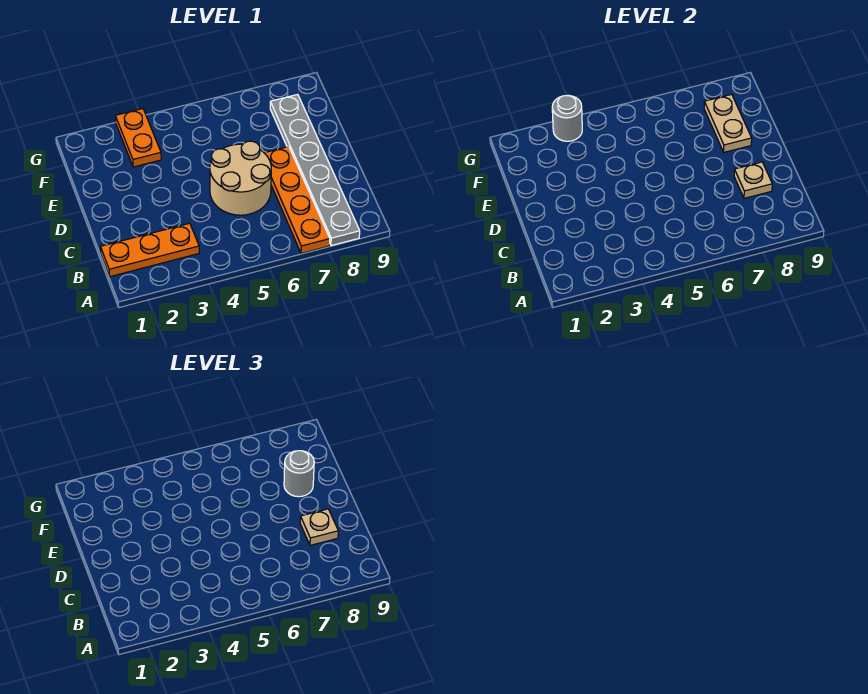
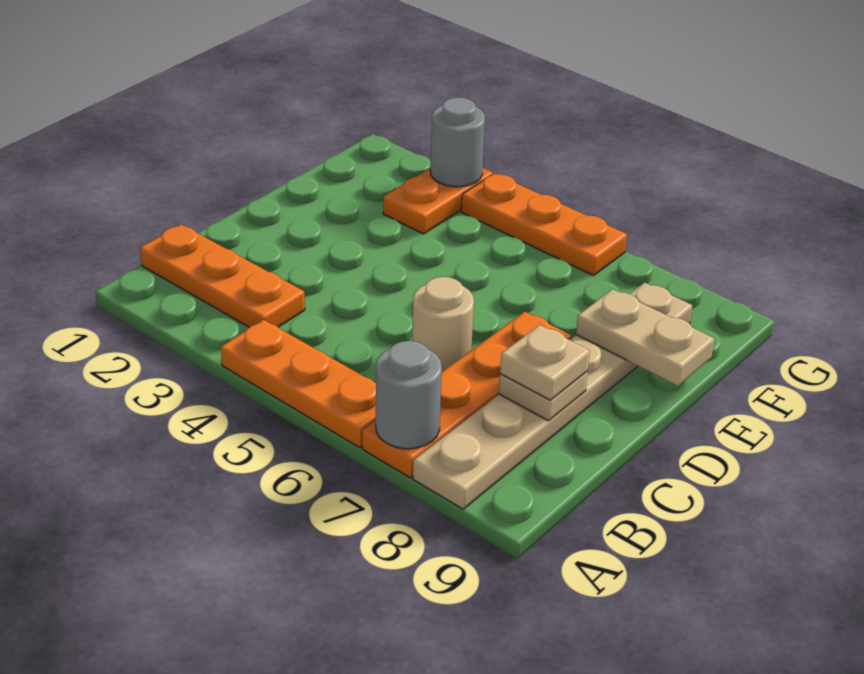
none -> orange 1x3 plate [221,320,376,448]
grey 1x6 plate [270,94,360,246] -> tan 1x6 plate [413,283,692,509]
tan 2x2 round brick [210,141,271,215] -> tan 1x1 round brick [412,277,474,371]
tan 1x2 plate [704,94,752,152] -> tan 1x2 plate turned to [576,289,714,386]
grey 1x1 round brick [284,451,314,497] -> grey 1x1 round brick moved to [376,341,442,449]
none -> orange 1x3 plate [461,174,627,276]

